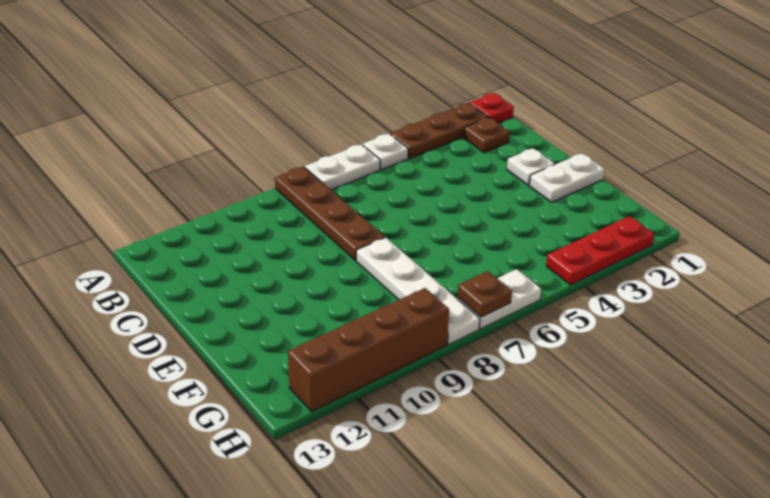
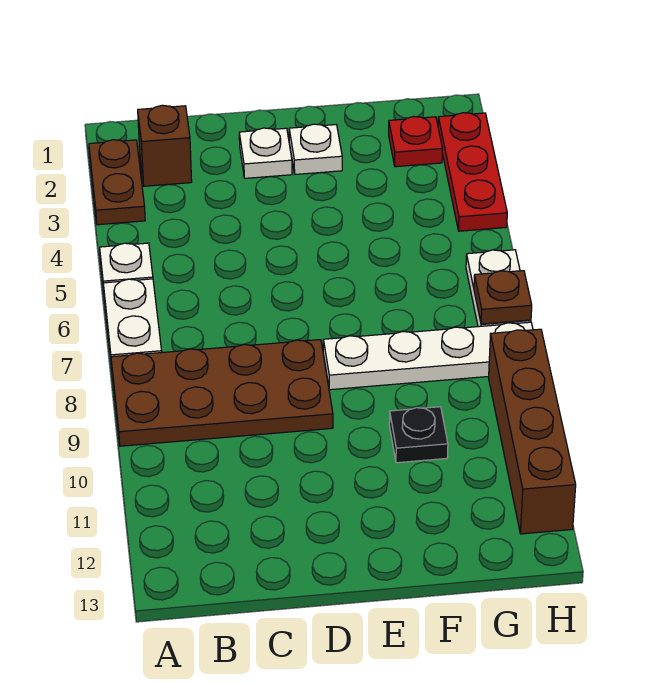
red 1x1 plate [470,93,514,123] -> red 1x1 plate moved to [389,117,442,167]
brown 1x3 plate [390,103,488,159] -> brown 1x2 plate [89,140,145,225]
brown 1x4 plate [275,166,385,260] -> brown 2x4 plate [111,340,333,446]
brown 1x1 plate [464,118,510,153] -> brown 1x1 brick [138,105,192,186]
white 1x2 plate [530,153,604,202] -> white 1x1 plate [289,124,342,174]
none -> black 1x1 plate [389,407,448,463]

